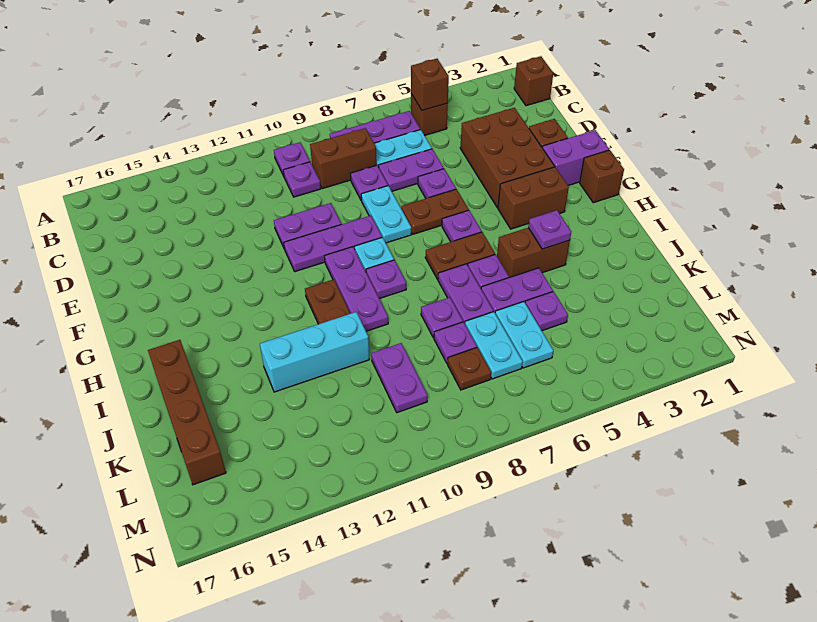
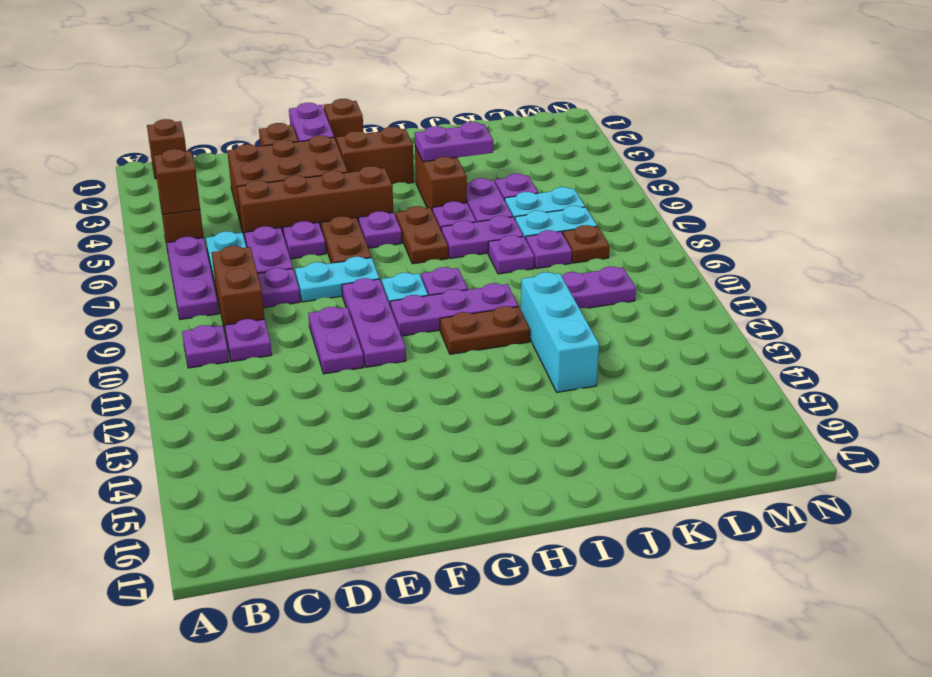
brown 1x2 brick [498,167,569,229] -> brown 1x2 brick turned to [336,127,414,185]
purple 1x1 plate [528,210,571,249] -> purple 1x2 plate [415,122,493,162]
brown 1x4 brick [148,340,226,485] -> brown 1x4 brick moved to [237,166,393,240]

